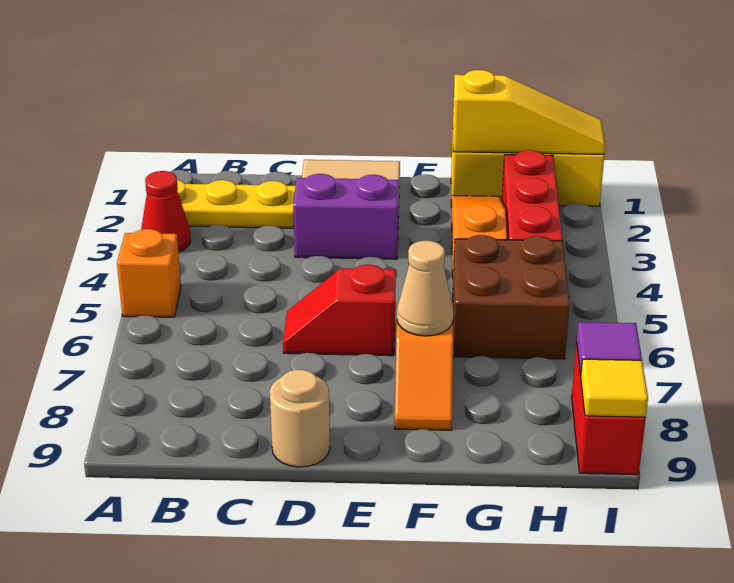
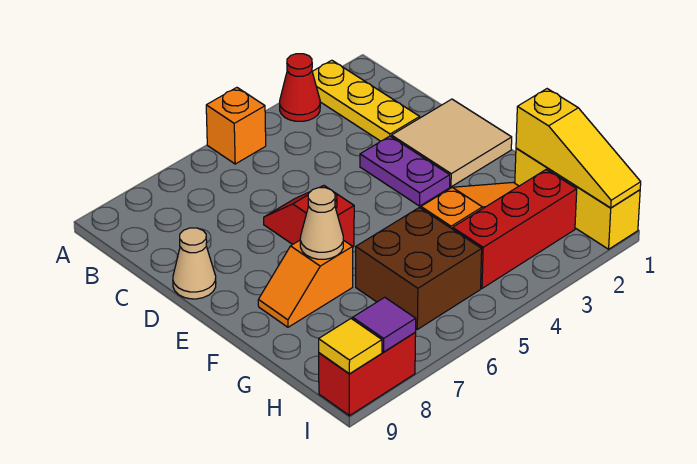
purple 1x2 brick [293,174,399,259] -> purple 1x2 plate [360,136,450,206]
tan 1x1 round brick [270,370,330,467] -> tan 1x1 cone [173,228,216,299]

